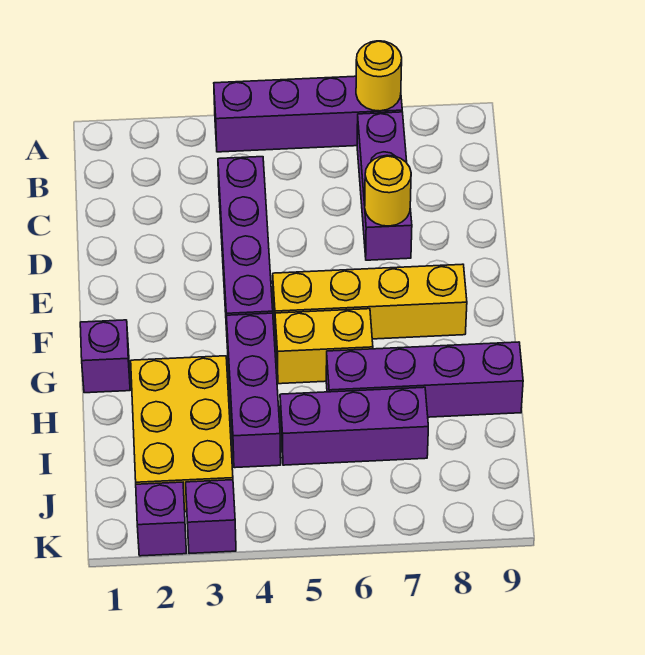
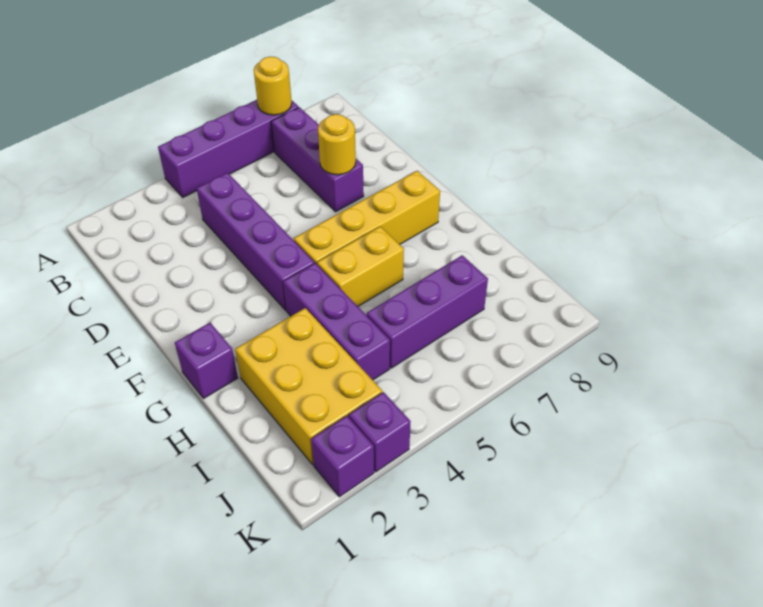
purple 1x4 brick [326,342,523,417] -> none

